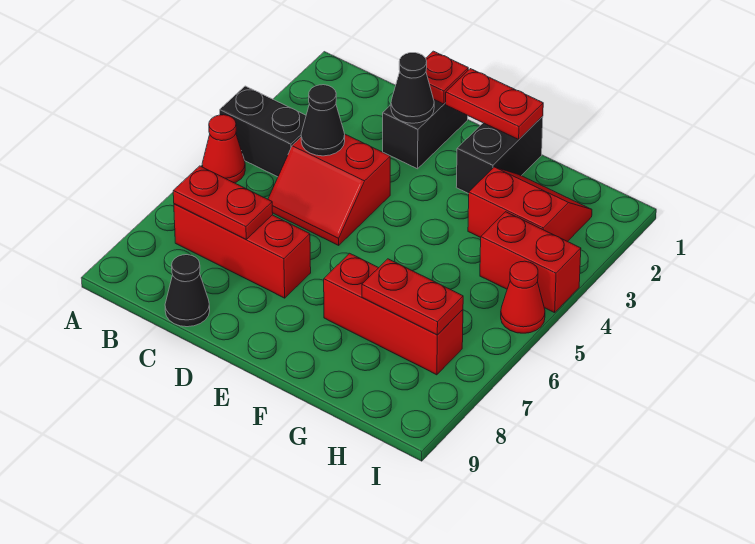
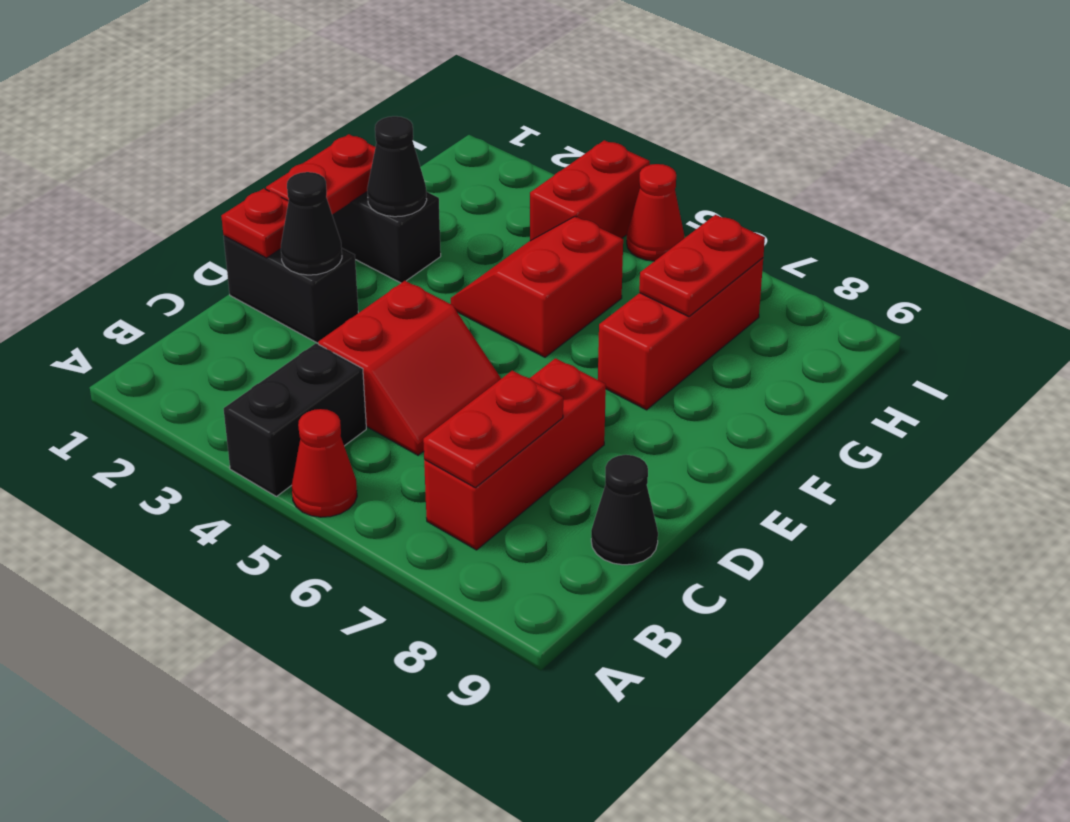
black 1x1 cone [301,85,345,156] -> black 1x1 cone moved to [367,116,427,217]
red 2x2 slope [468,167,592,242] -> red 2x2 slope moved to [451,216,623,357]

